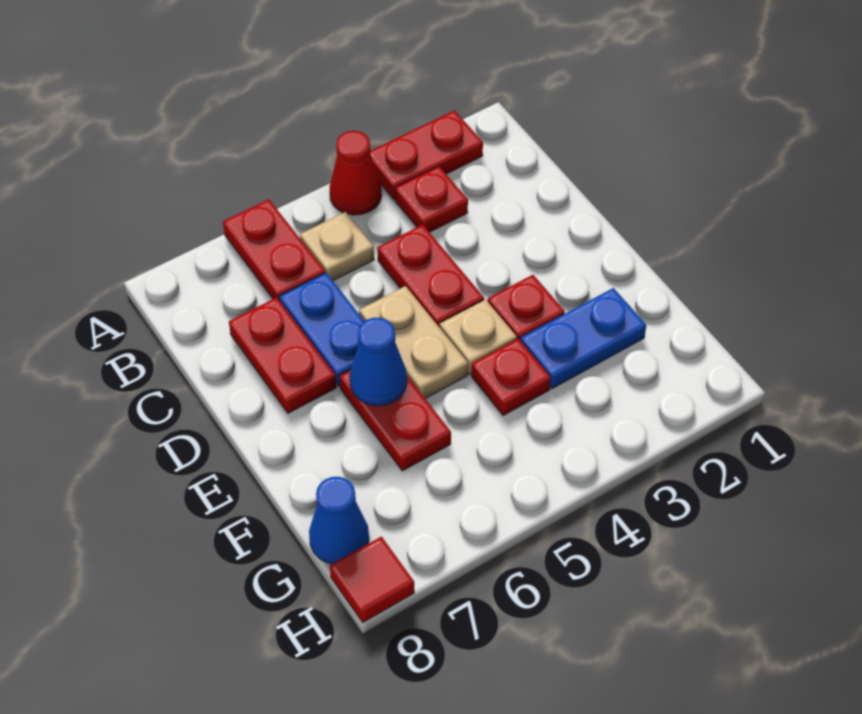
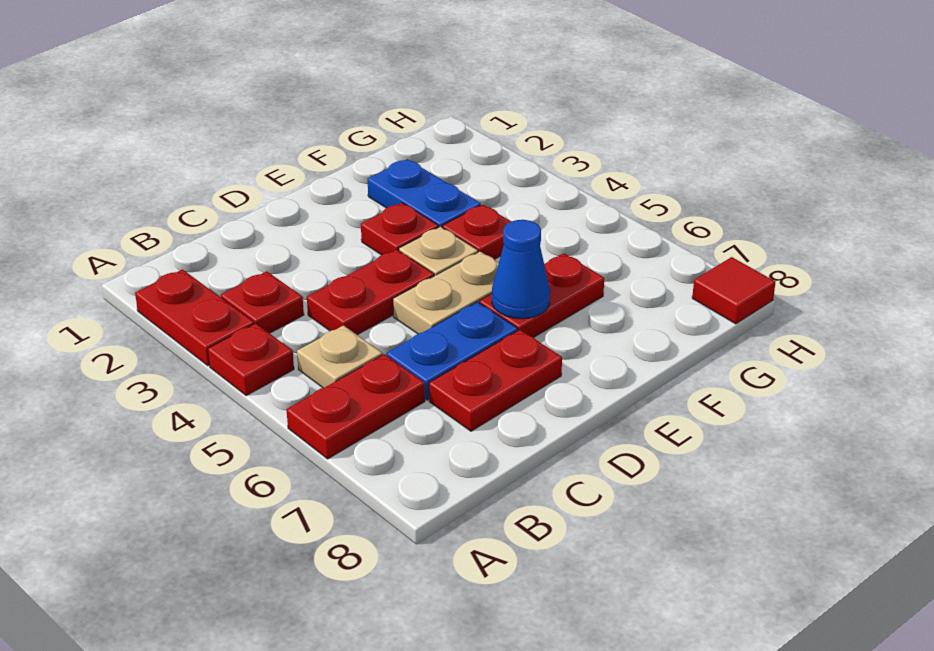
red 1x1 cone [329,131,382,215] -> red 1x1 plate [208,323,294,396]
blue 1x1 cone [309,477,369,564] -> none

